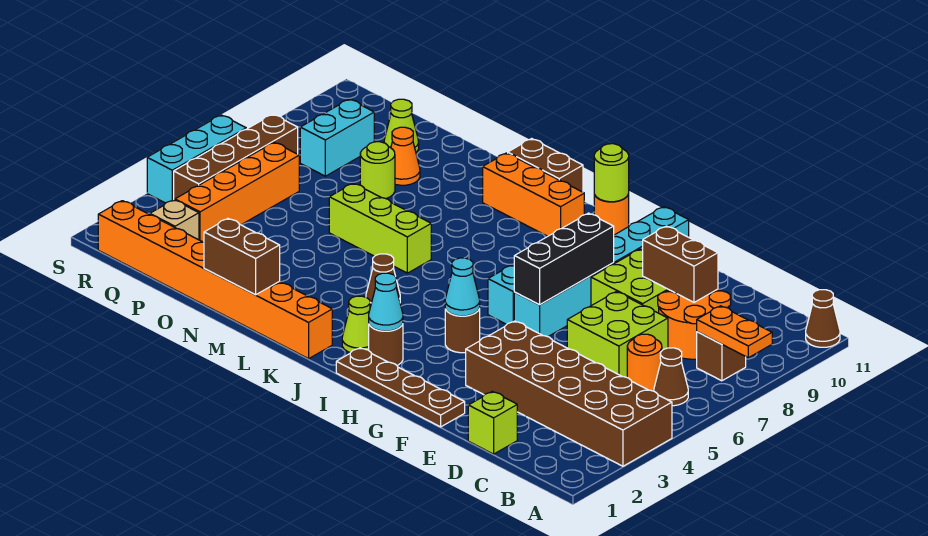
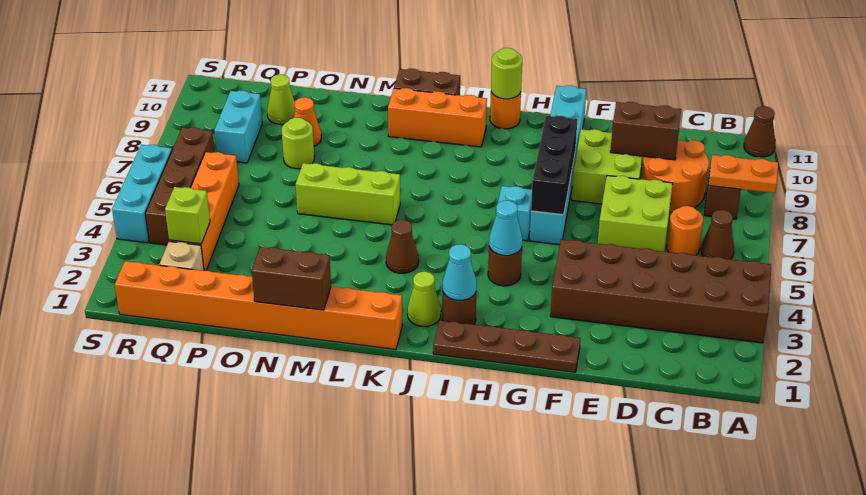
lime 1x1 brick [468,391,517,454] -> lime 1x1 brick moved to [165,187,210,244]

